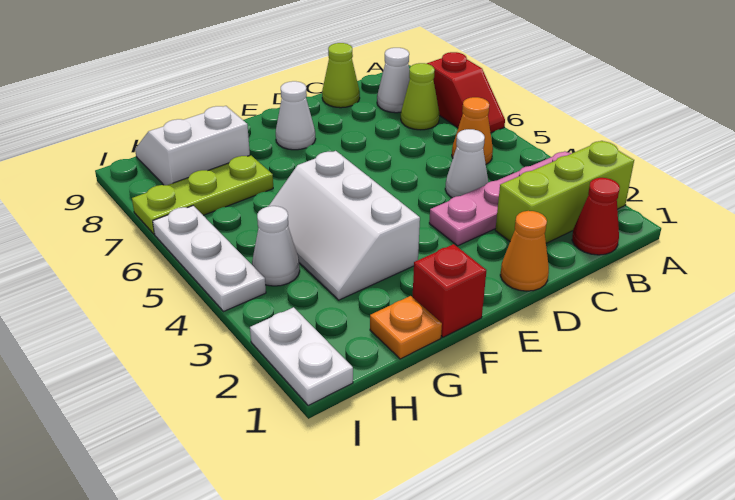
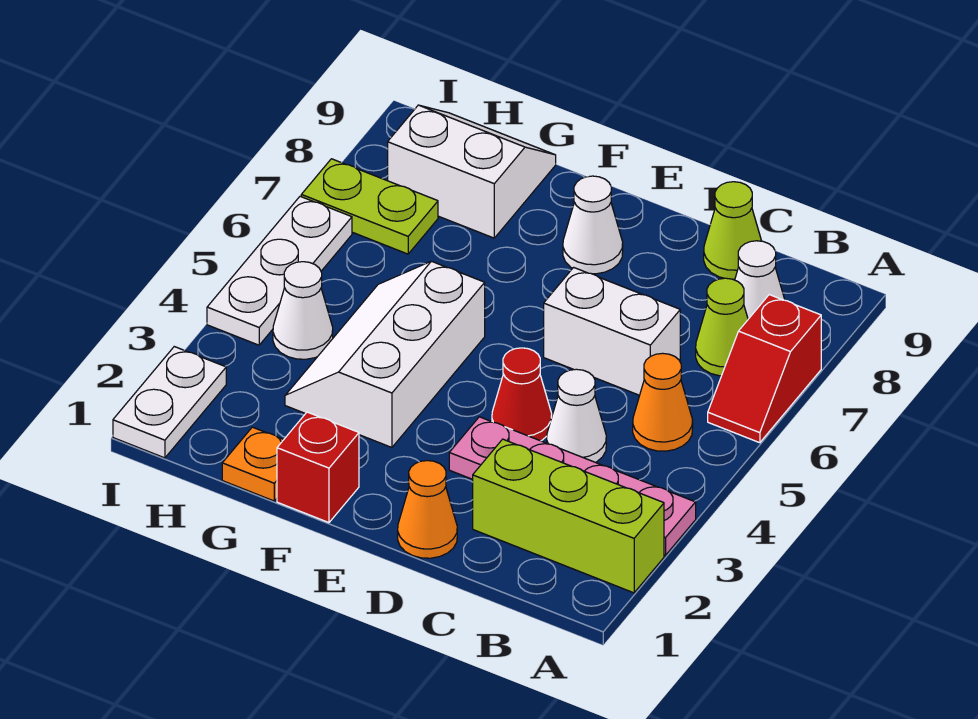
red 1x1 cone [572,178,620,255] -> red 1x1 cone moved to [492,348,552,441]
none -> white 1x2 brick [544,267,680,395]
lime 1x3 plate [132,155,273,234] -> lime 1x2 plate [301,159,438,254]

